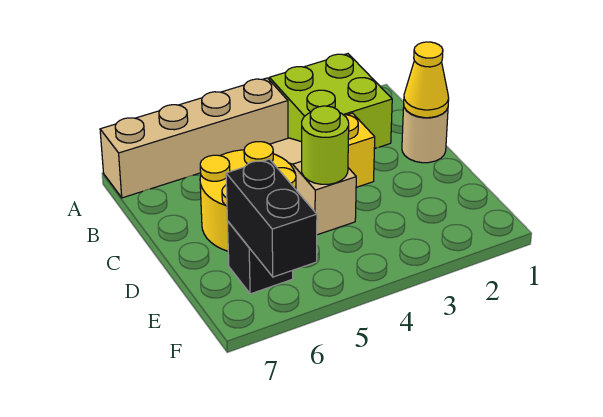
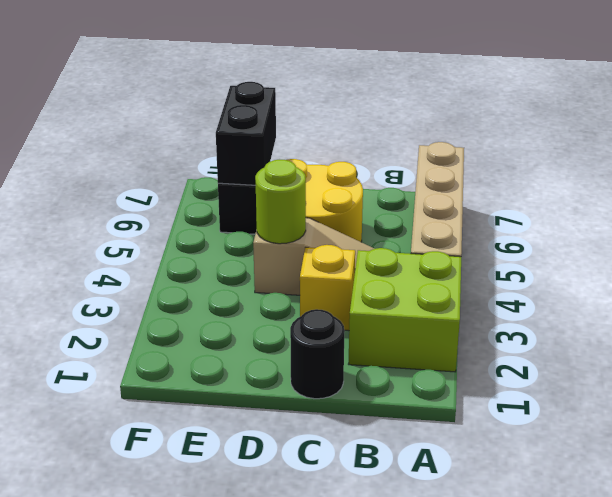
tan 1x1 round brick [402,108,448,163] -> black 1x1 round brick [290,309,345,399]
yellow 1x1 cone [404,42,449,118] -> none
black 1x2 brick [226,159,317,277] -> black 1x2 brick turned to [216,82,276,185]

